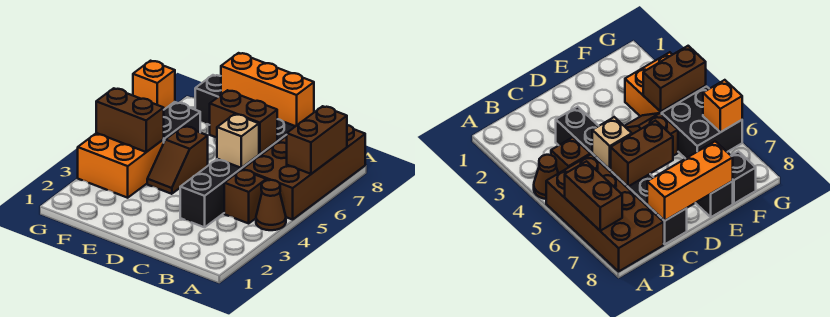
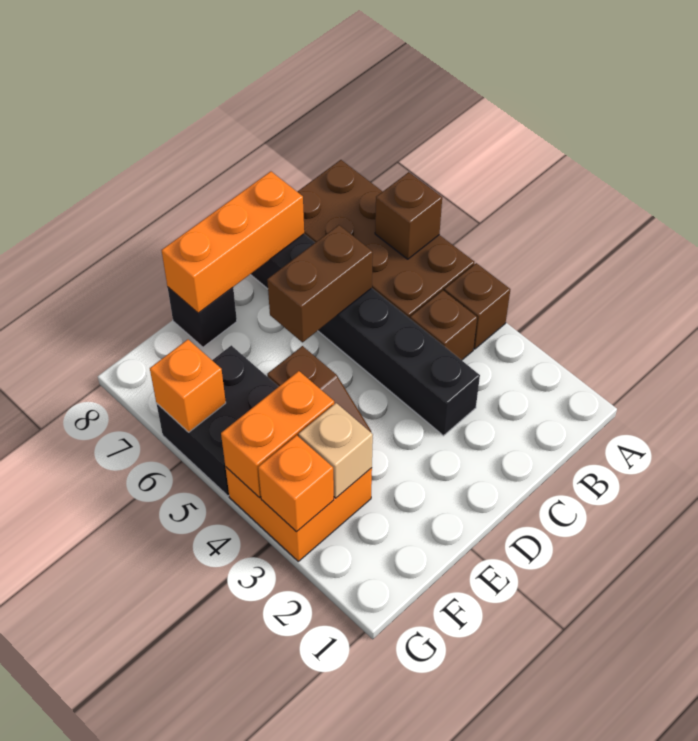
brown 1x1 cone [256,180,286,230] -> brown 1x1 brick [444,263,510,349]
brown 1x2 brick [287,106,347,174] -> brown 1x1 brick [375,172,442,259]
tan 1x1 brick [217,114,259,168] -> tan 1x1 brick moved to [299,403,373,498]
brown 1x2 brick [96,88,164,152] -> orange 1x2 brick [221,371,334,498]
black 1x1 brick [195,75,221,125] -> none
none -> orange 1x1 brick [258,435,334,532]

